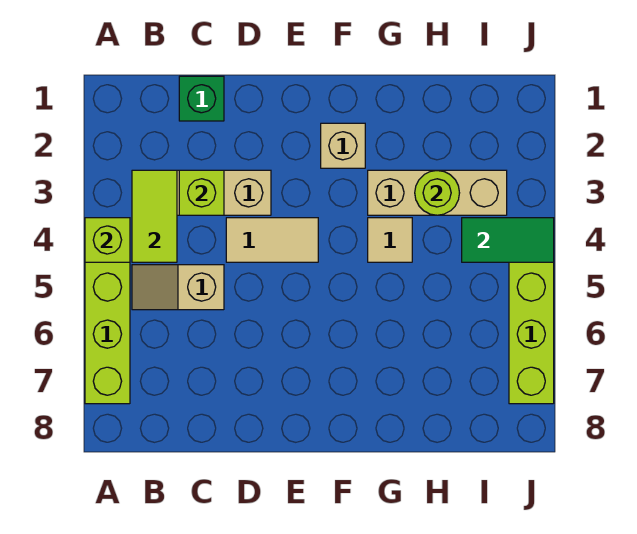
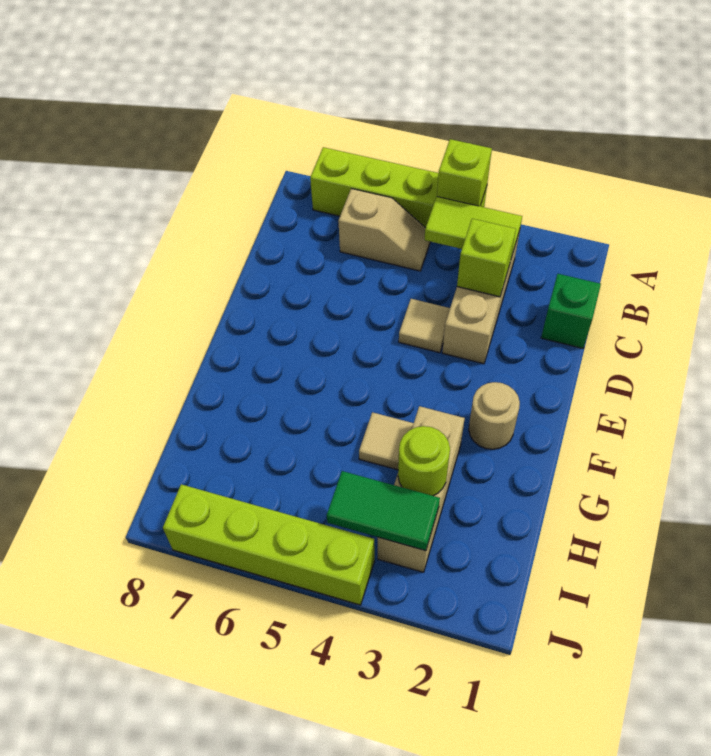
tan 1x2 slope [132,265,224,310] -> tan 1x2 slope turned to [338,189,430,271]
tan 1x2 tile [226,218,318,262] -> tan 1x1 tile [399,299,450,353]
tan 1x1 brick [321,123,365,168] -> tan 1x1 round brick [469,382,520,449]
green 1x2 tile [462,218,554,262] -> green 1x2 tile turned to [327,471,440,551]

